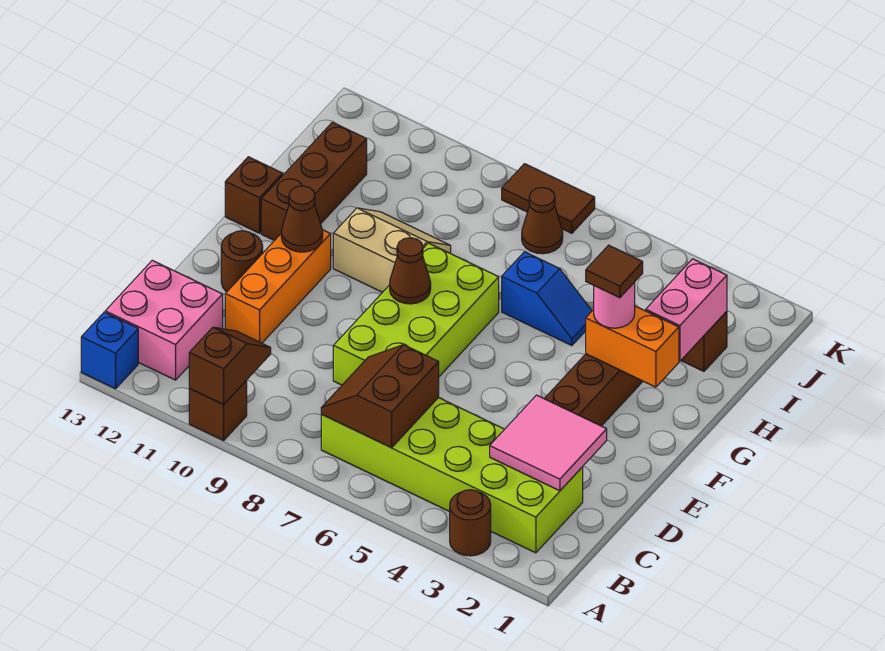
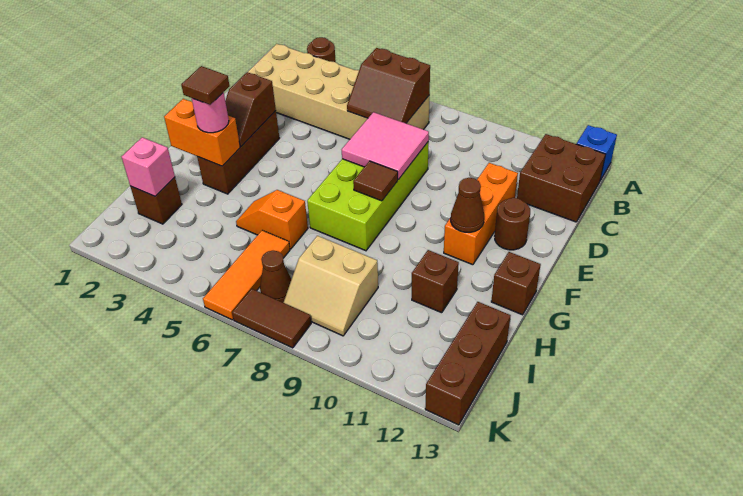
brown 1x1 brick [189,381,247,441] -> brown 1x1 brick moved to [412,250,459,313]
brown 1x2 slope [189,327,271,404] -> brown 1x2 slope moved to [225,72,276,146]
lime 2x6 brick [321,397,583,553] -> tan 2x6 brick [248,44,430,139]
brown 2x2 slope [321,345,439,448] -> brown 2x2 slope turned to [347,48,430,123]
pink 2x2 brick [105,260,223,380] -> brown 2x2 brick [517,134,605,222]
pink 2x2 tile [490,395,607,491] -> pink 2x2 tile moved to [342,112,429,180]
brown 1x1 cone [390,238,431,304] -> brown 1x1 tile [353,161,398,201]
tan 2x2 slope [333,208,451,292] -> tan 2x2 slope moved to [284,236,378,336]
brown 1x3 brick [261,122,367,241] -> brown 1x3 brick moved to [425,302,511,425]
pink 1x2 brick [646,259,727,361] -> pink 1x1 brick [122,137,175,196]
blue 1x2 slope [502,252,592,346] -> orange 1x2 slope [236,190,308,249]
none -> orange 1x3 tile [203,230,290,320]

